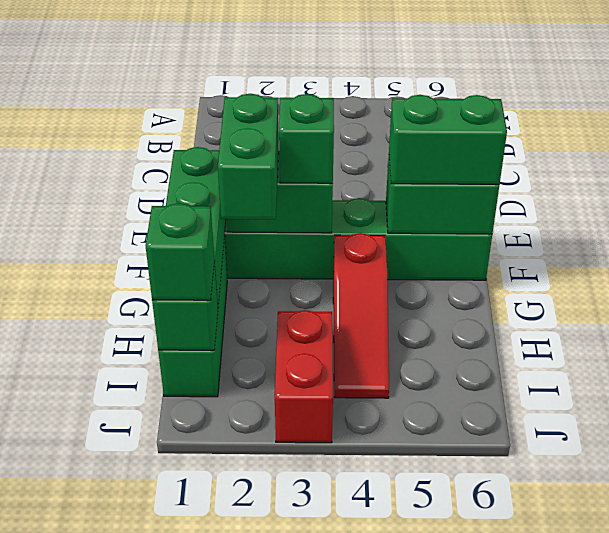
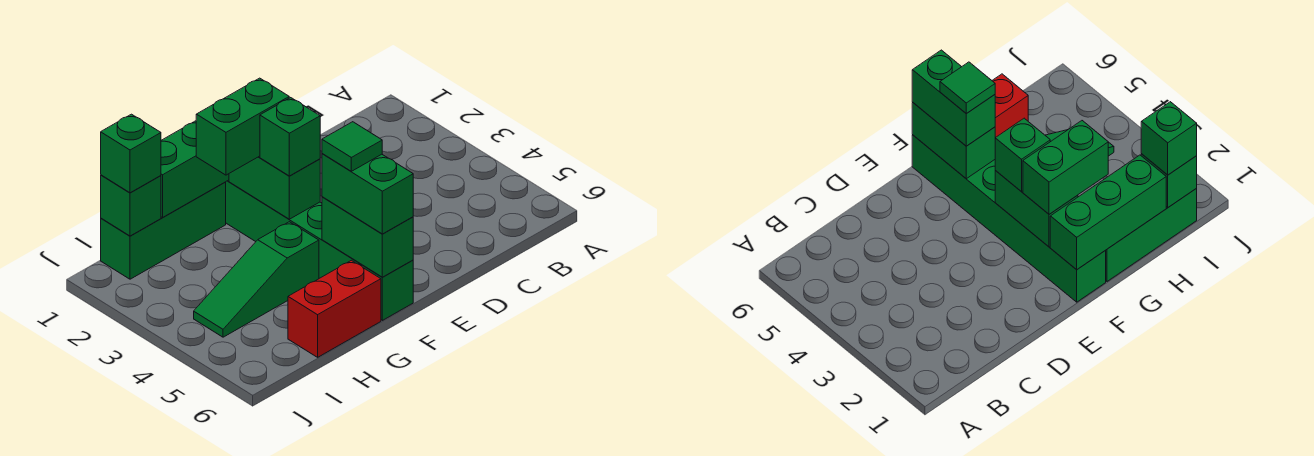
none -> green 1x1 tile [322,122,382,171]
red 1x3 slope [333,233,389,398] -> green 1x3 slope [194,222,319,337]
red 1x2 brick [275,310,333,443] -> red 1x2 brick moved to [288,260,381,357]

